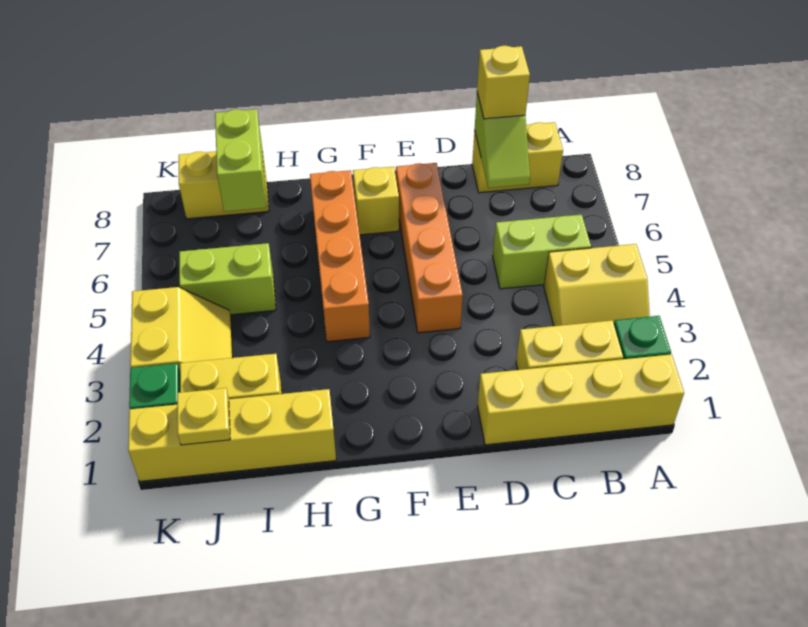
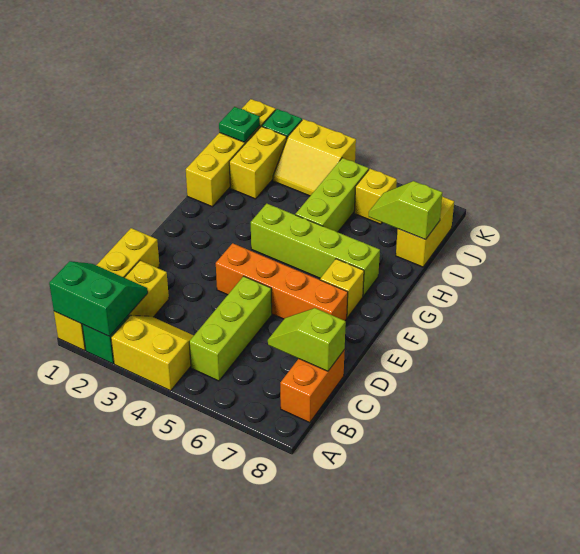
none -> green 2x2 slope [49,261,148,337]
yellow 2x2 slope [544,244,650,326] -> yellow 2x2 slope turned to [111,316,194,391]
lime 1x2 brick [493,214,591,289] -> lime 1x3 brick [189,276,272,381]
yellow 1x2 brick [472,122,563,193] -> orange 1x2 brick [280,350,345,423]
yellow 1x1 brick [477,46,530,119] -> yellow 1x1 brick moved to [354,169,397,224]
orange 1x4 brick [310,170,370,342] -> lime 1x4 brick [251,204,380,296]
lime 1x2 brick [179,243,276,315] -> lime 1x3 brick [295,158,369,232]
lime 1x2 brick [215,109,266,212] -> lime 1x2 slope [369,181,442,240]
yellow 1x1 plate [177,388,230,445] -> green 1x1 plate [219,107,260,142]

